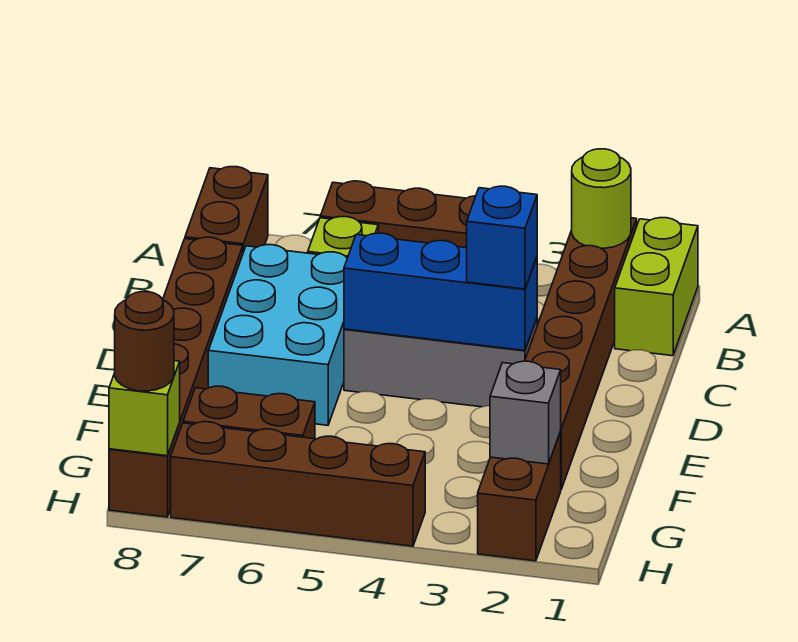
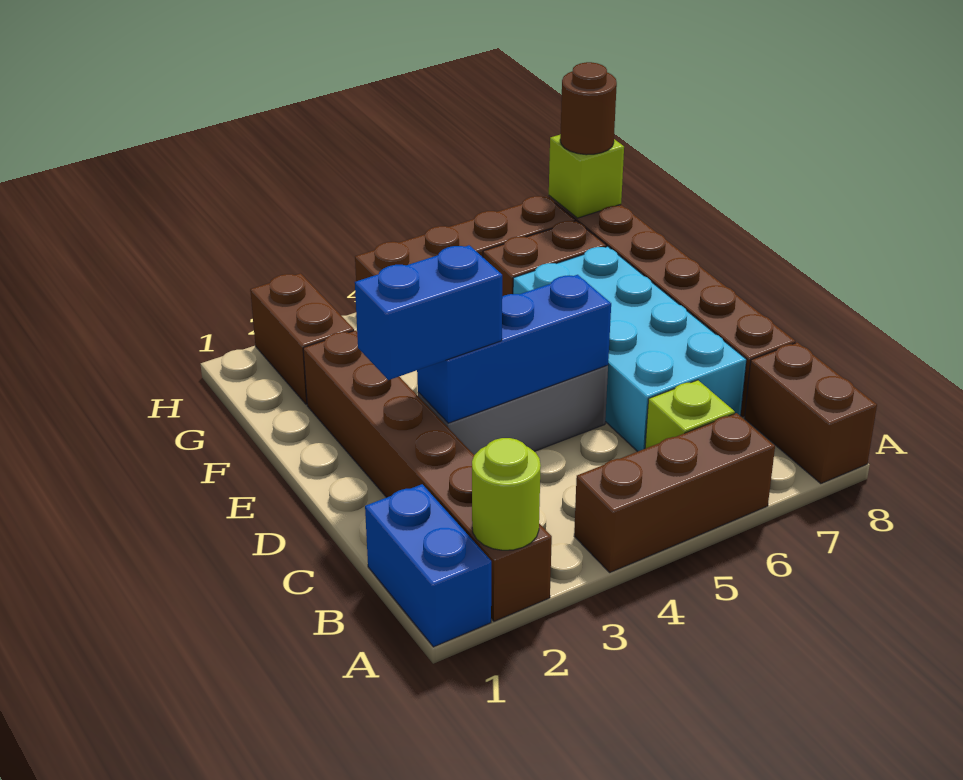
lime 1x2 brick [615,218,698,356] -> blue 1x2 brick [365,484,491,647]
cyan 2x3 brick [208,245,347,425] -> cyan 2x4 brick [513,247,746,452]
blue 1x1 brick [467,186,537,289] -> blue 1x2 brick [355,245,502,380]
grey 1x1 brick [490,361,561,464] -> none

